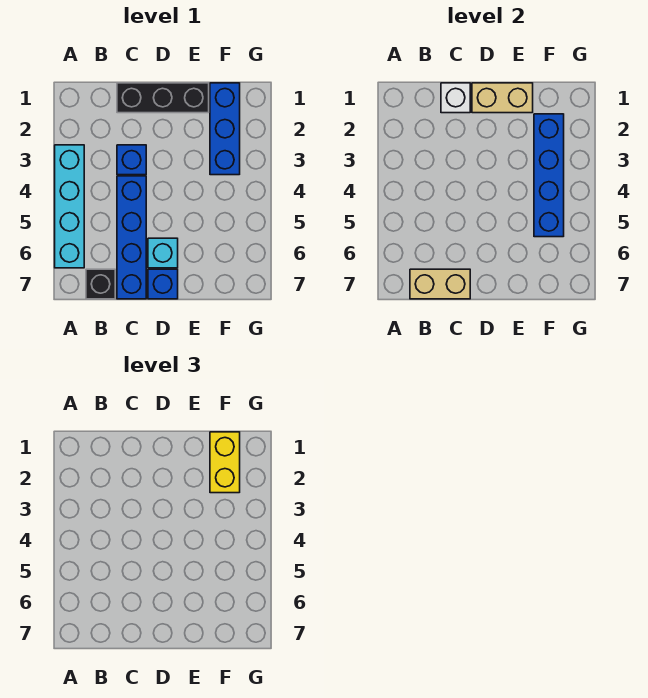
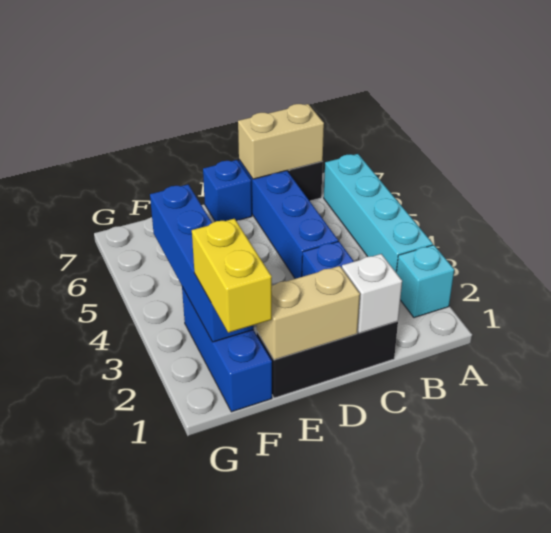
cyan 1x1 brick [148,238,178,268] -> cyan 1x1 brick moved to [397,245,454,318]

